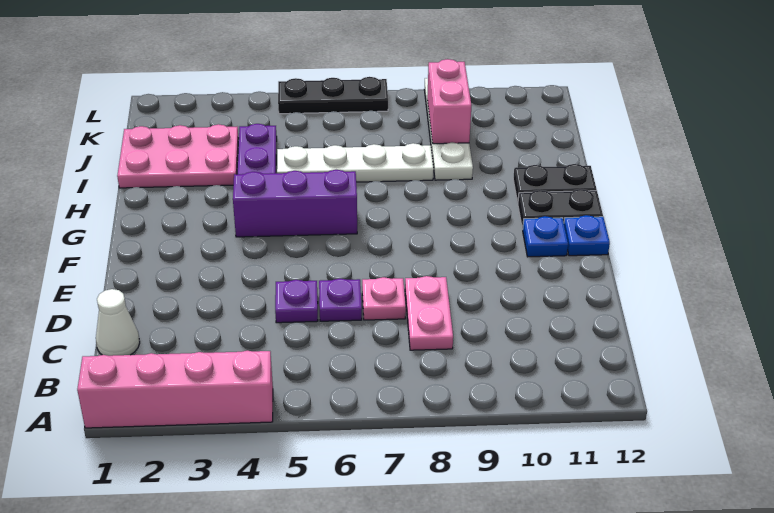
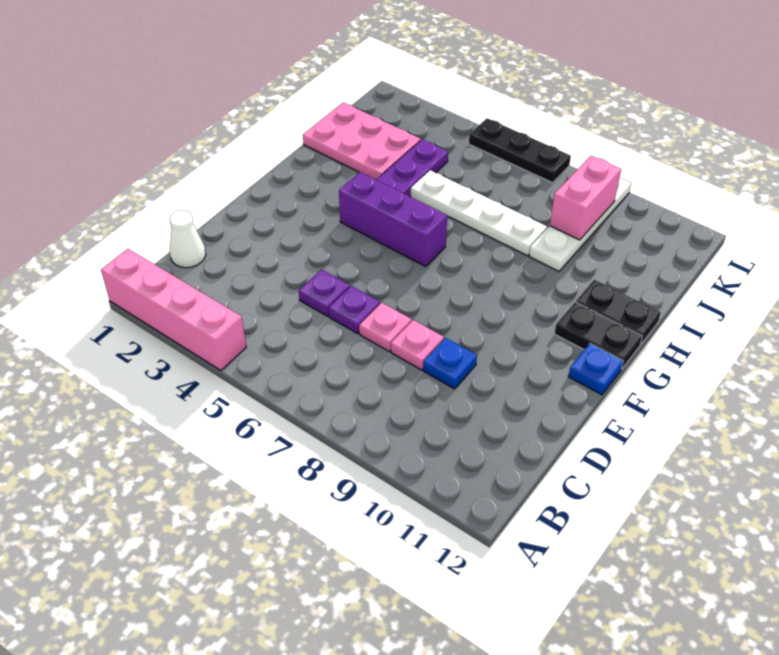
pink 1x2 plate [405,276,453,350] -> pink 1x1 plate [391,320,444,370]
blue 1x1 plate [523,216,568,257] -> blue 1x1 plate moved to [423,338,477,389]

